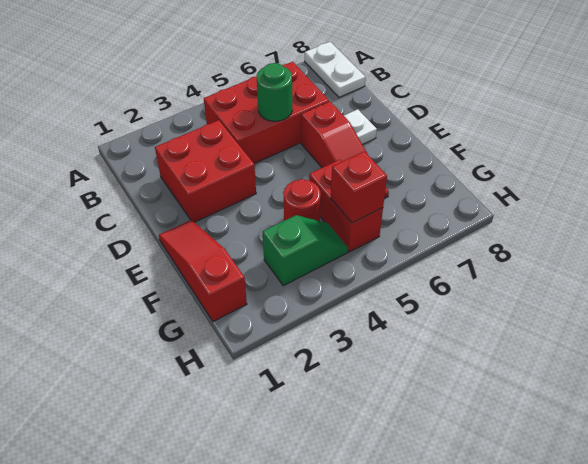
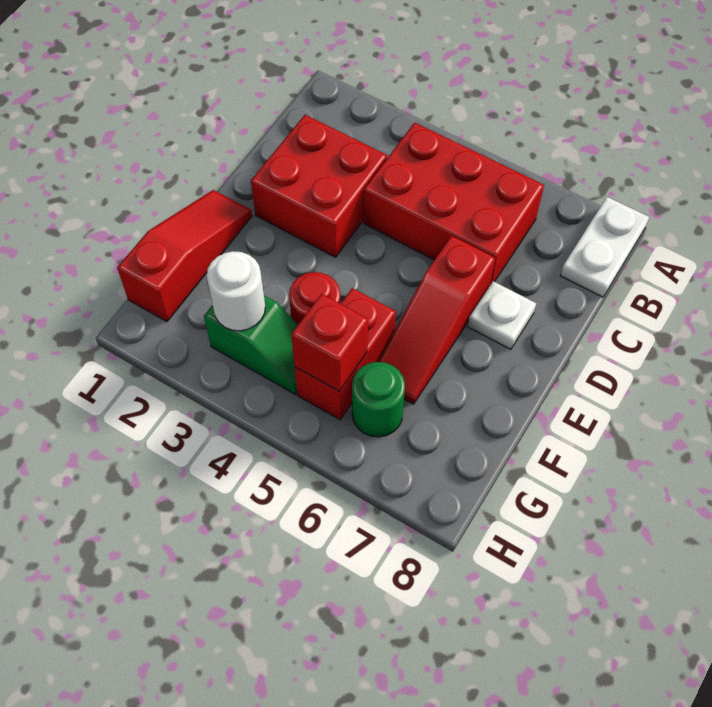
green 1x1 round brick [257,63,292,121] -> green 1x1 round brick moved to [352,362,405,437]
none -> white 1x1 round brick [207,251,265,331]

